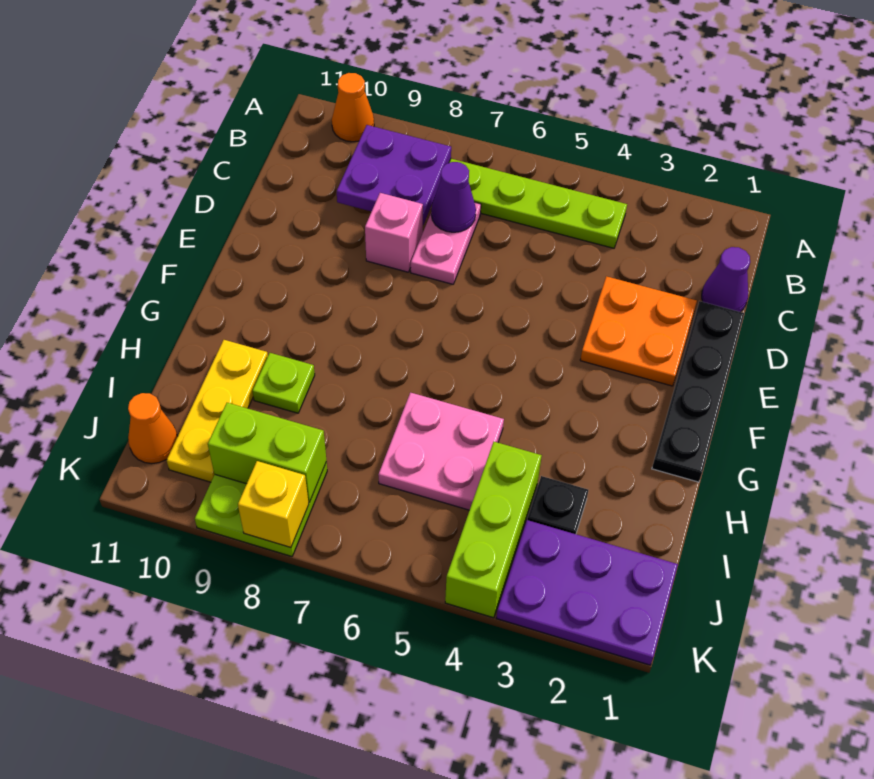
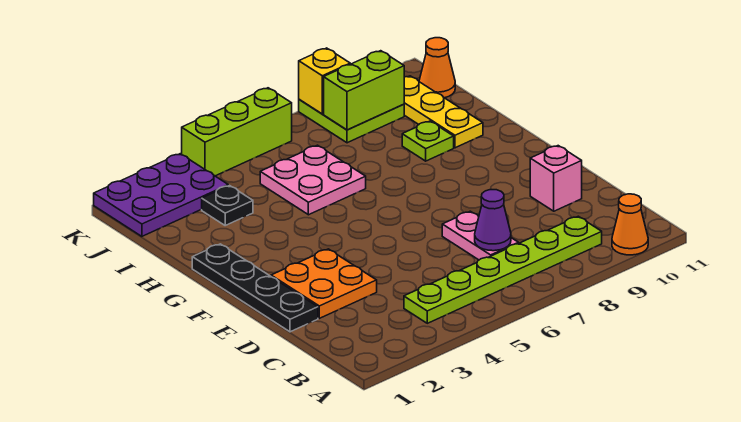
purple 2x2 plate [337,125,451,225] -> none
purple 1x1 cone [702,247,750,312] -> none
pink 1x1 brick [365,193,423,272] -> pink 1x1 brick moved to [530,146,582,211]
lime 1x3 brick [445,442,542,618] -> lime 1x3 brick turned to [182,88,292,176]

